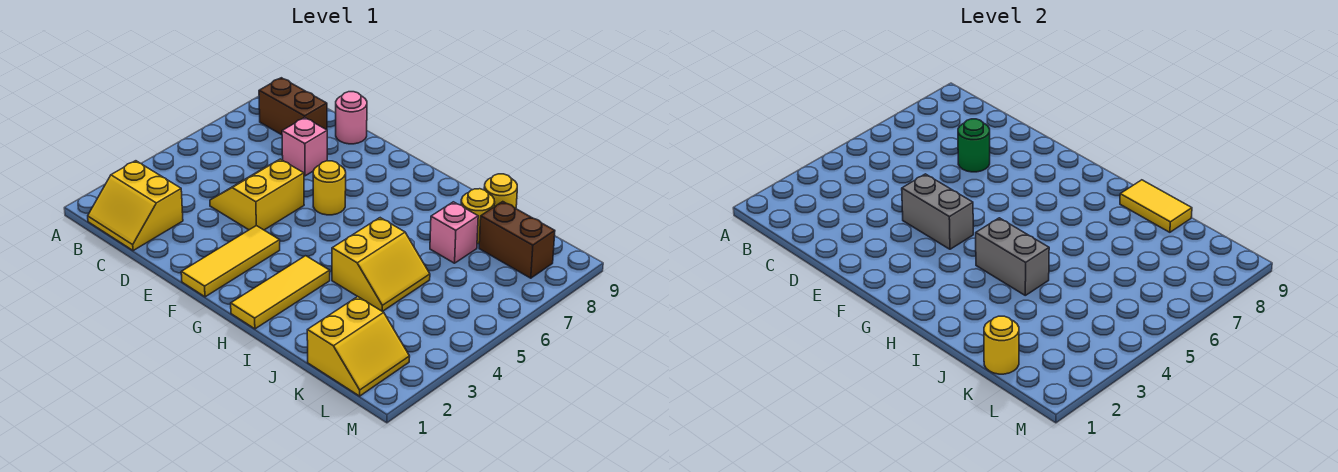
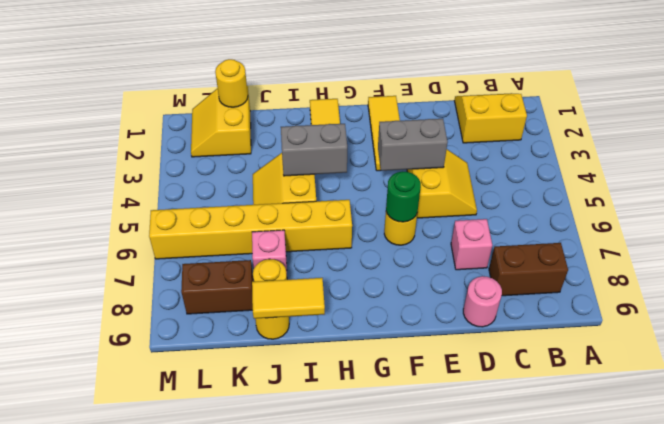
green 1x1 round brick [958,119,990,172] -> green 1x1 round brick moved to [386,172,421,222]
none -> yellow 1x6 brick [149,200,352,259]

